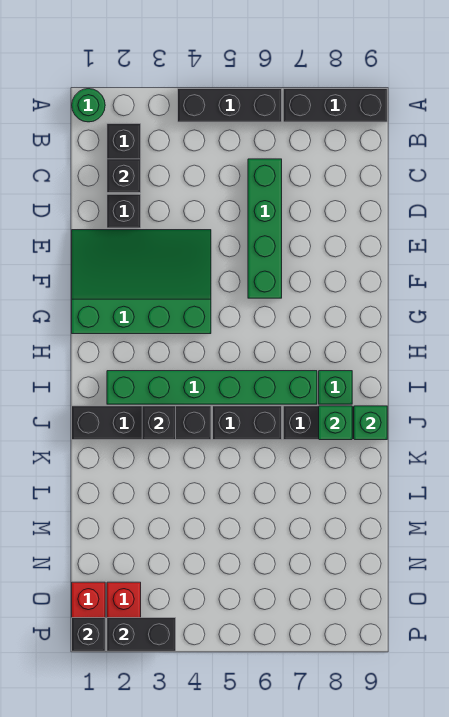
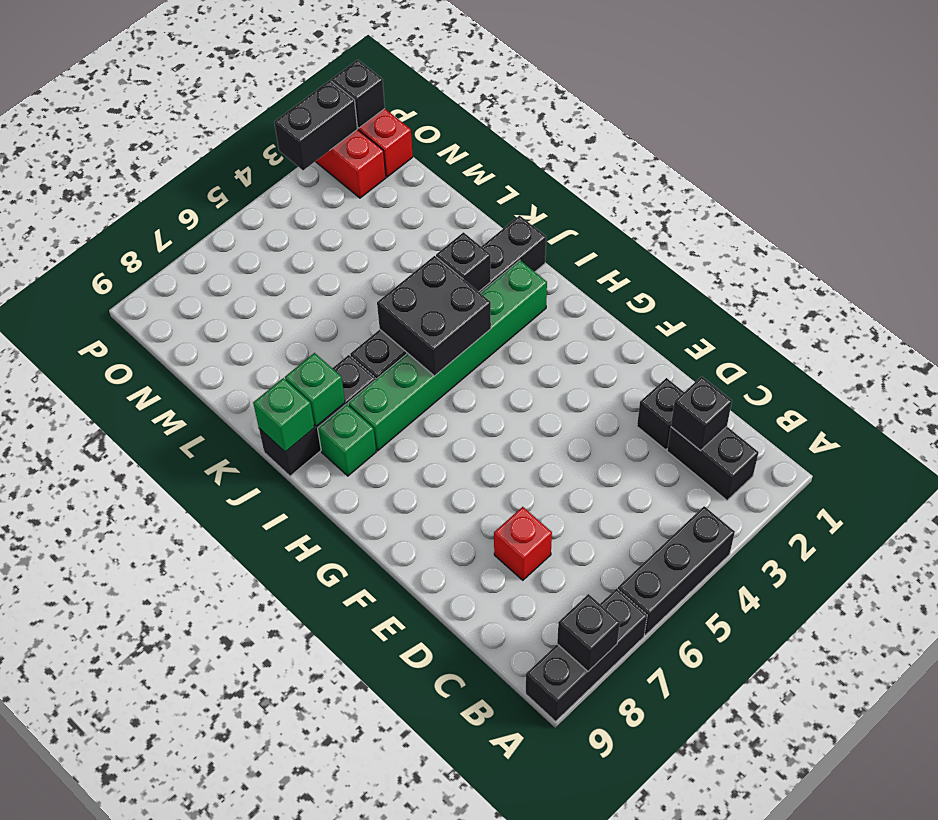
green 1x1 round brick [72,89,105,122] -> none
none -> black 1x1 brick [557,594,620,671]
green 1x4 brick [248,159,282,298] -> none
none -> red 1x1 brick [494,507,552,580]
green 3x4 slope [72,230,211,334] -> none
none -> black 2x2 brick [377,256,491,376]

